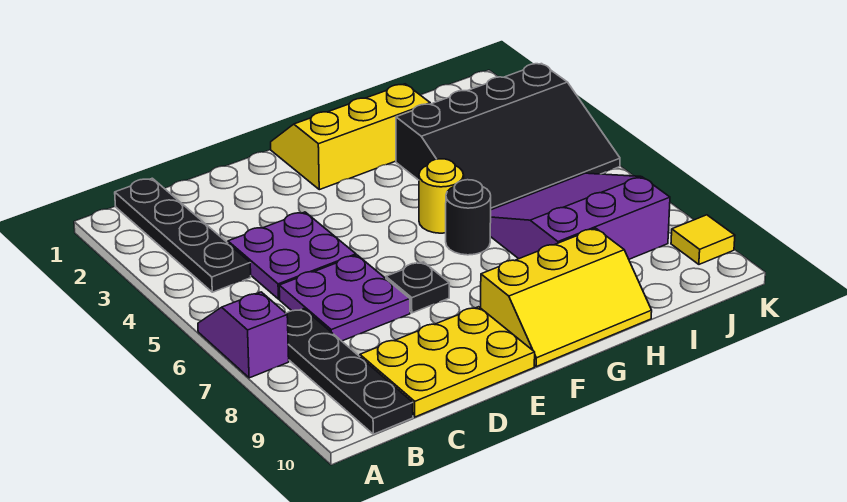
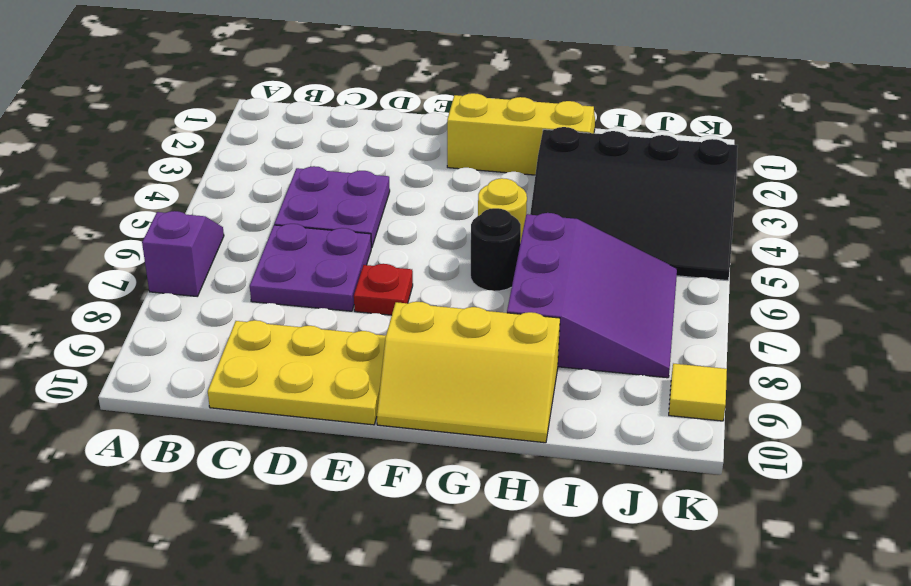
black 1x4 plate [115,178,251,292] -> none
black 1x4 plate [286,309,413,434] -> none
black 1x1 plate [386,262,449,313] -> red 1x1 plate [354,264,413,315]
purple 3x3 slope [490,173,670,259] -> purple 3x3 slope turned to [507,213,677,378]

